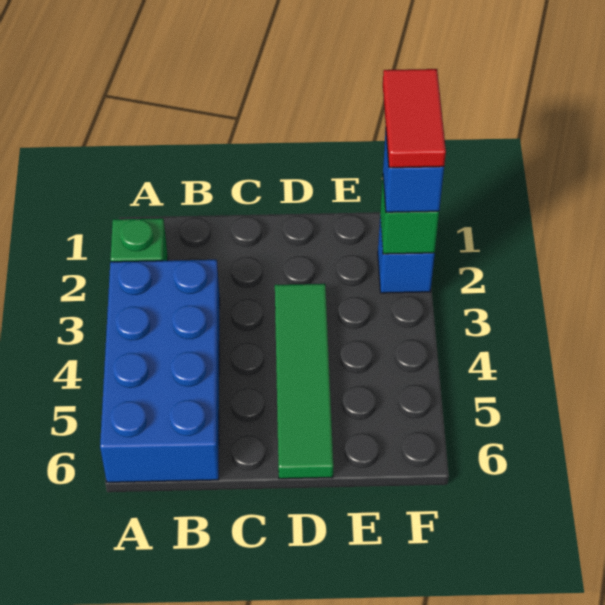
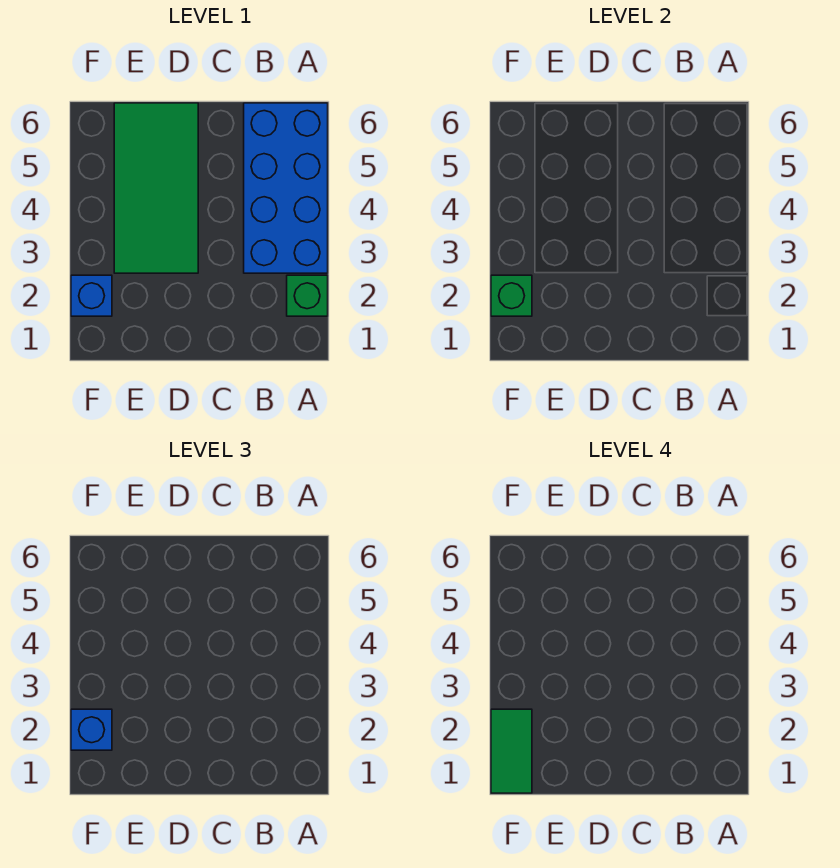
green 1x4 tile [275,284,333,479] -> green 2x4 tile [114,103,198,273]
red 1x2 tile [383,69,446,168] -> green 1x2 tile [491,709,532,793]

